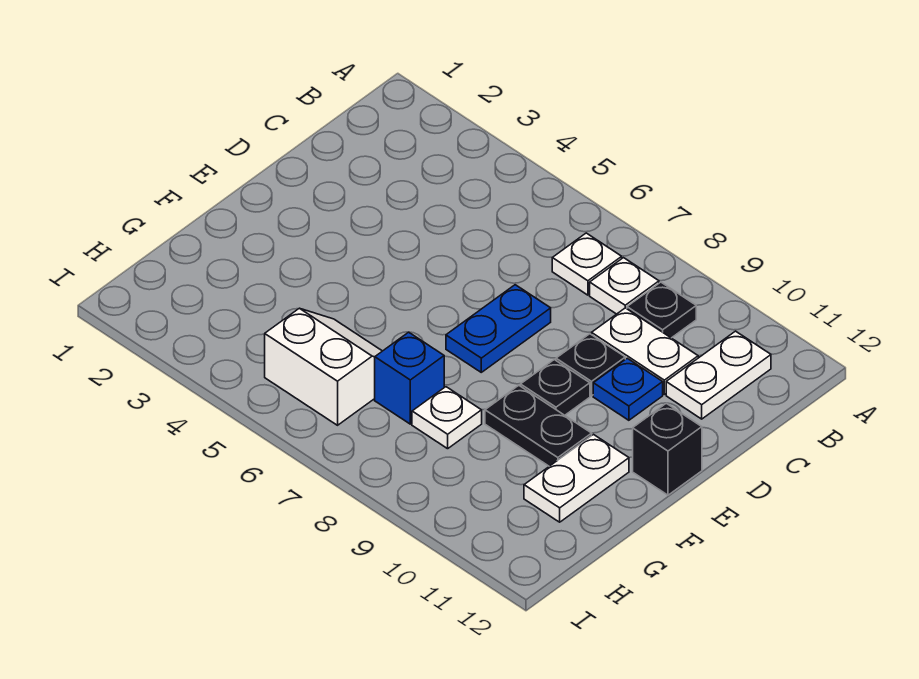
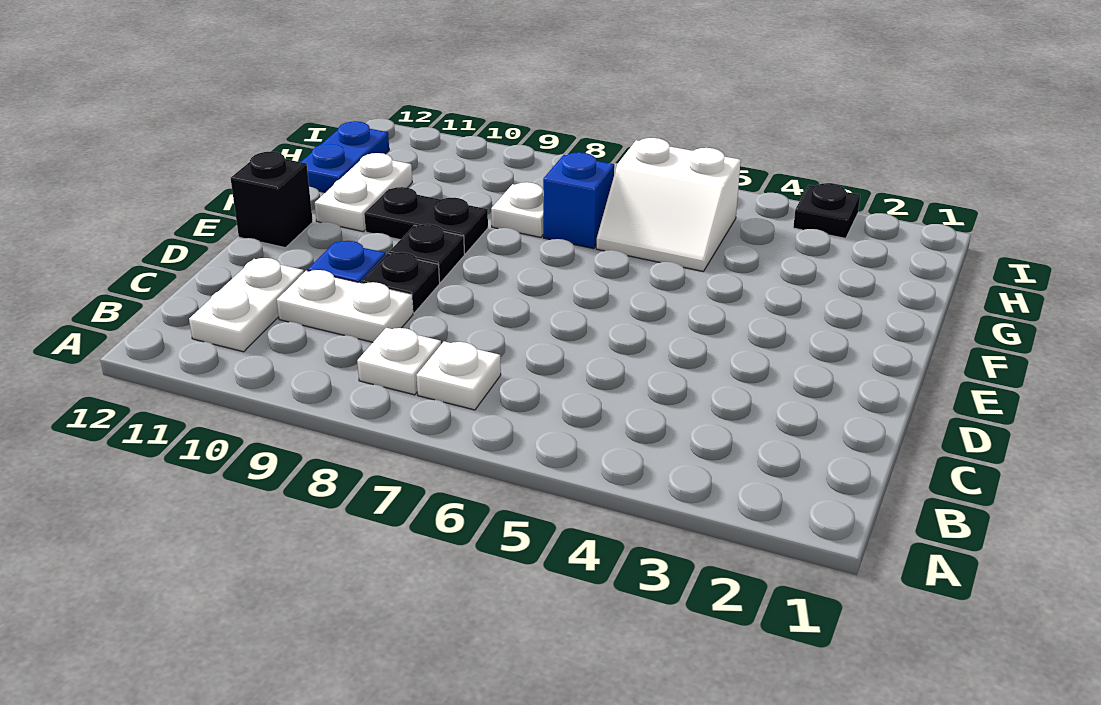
black 1x1 plate [627,282,696,338] -> black 1x1 plate moved to [793,183,860,238]
blue 1x2 plate [446,285,551,372] -> blue 1x2 plate moved to [301,121,389,192]

